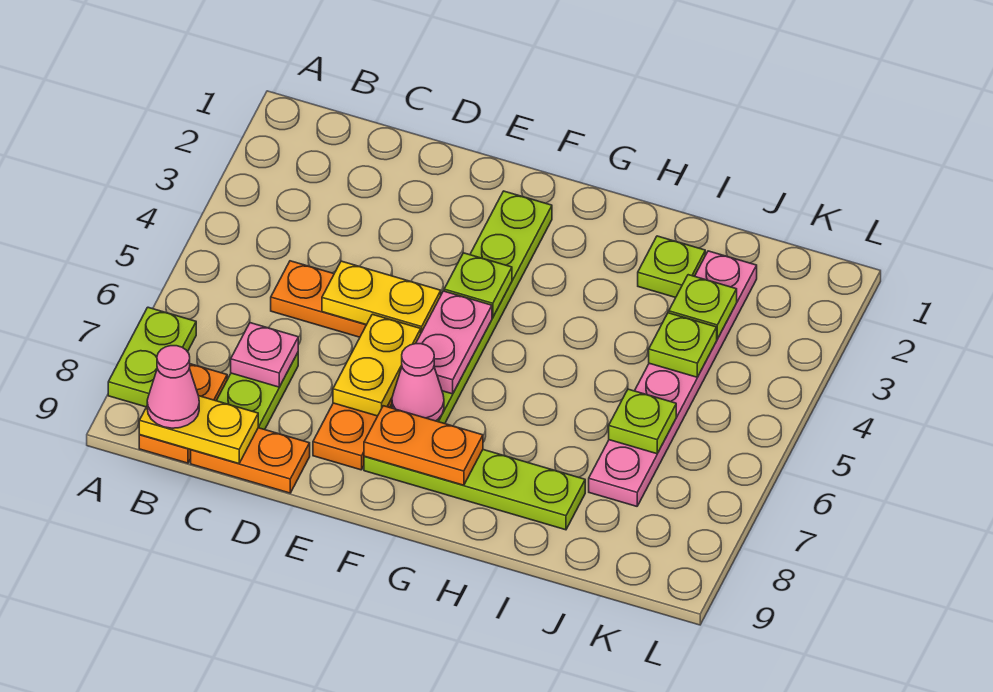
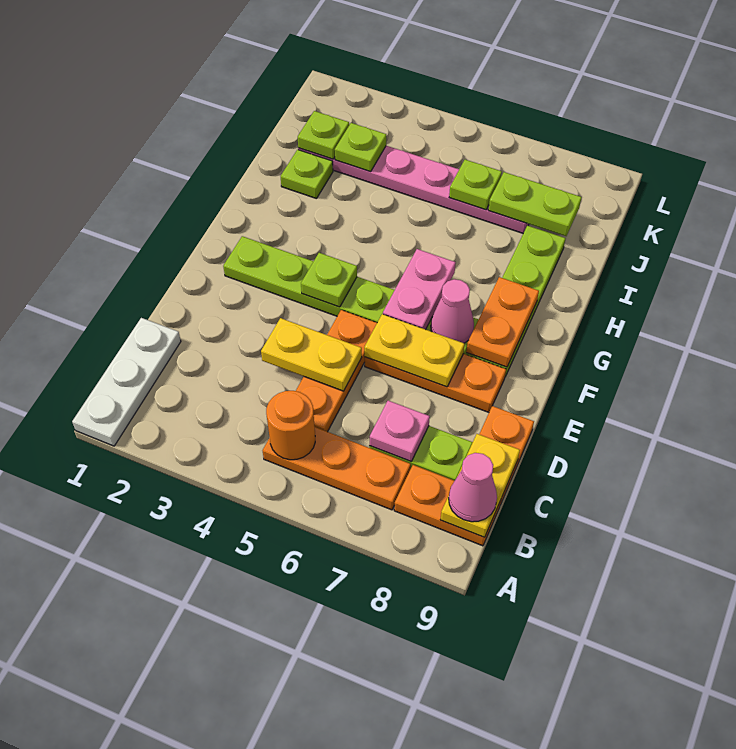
none -> white 1x3 plate [72,318,181,446]
lime 1x2 plate [108,307,196,407] -> lime 1x2 plate moved to [488,172,582,236]
none -> orange 1x3 plate [262,427,411,510]
none -> orange 1x1 round brick [266,391,315,460]
yellow 1x2 plate [322,261,441,333] -> yellow 1x2 plate turned to [261,318,362,391]
pink 1x2 plate [416,291,492,394] -> pink 1x2 plate turned to [383,249,456,330]
lime 1x1 plate [649,313,717,377] -> lime 1x1 plate moved to [298,111,349,159]

